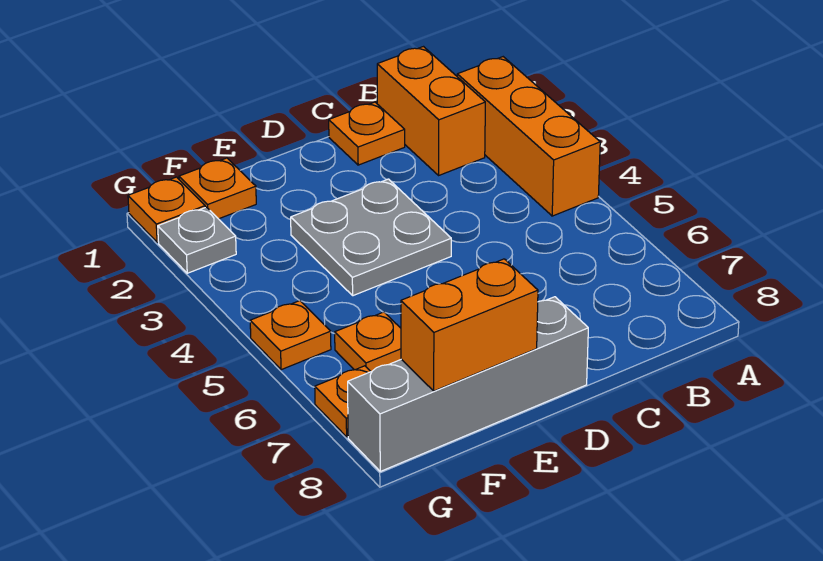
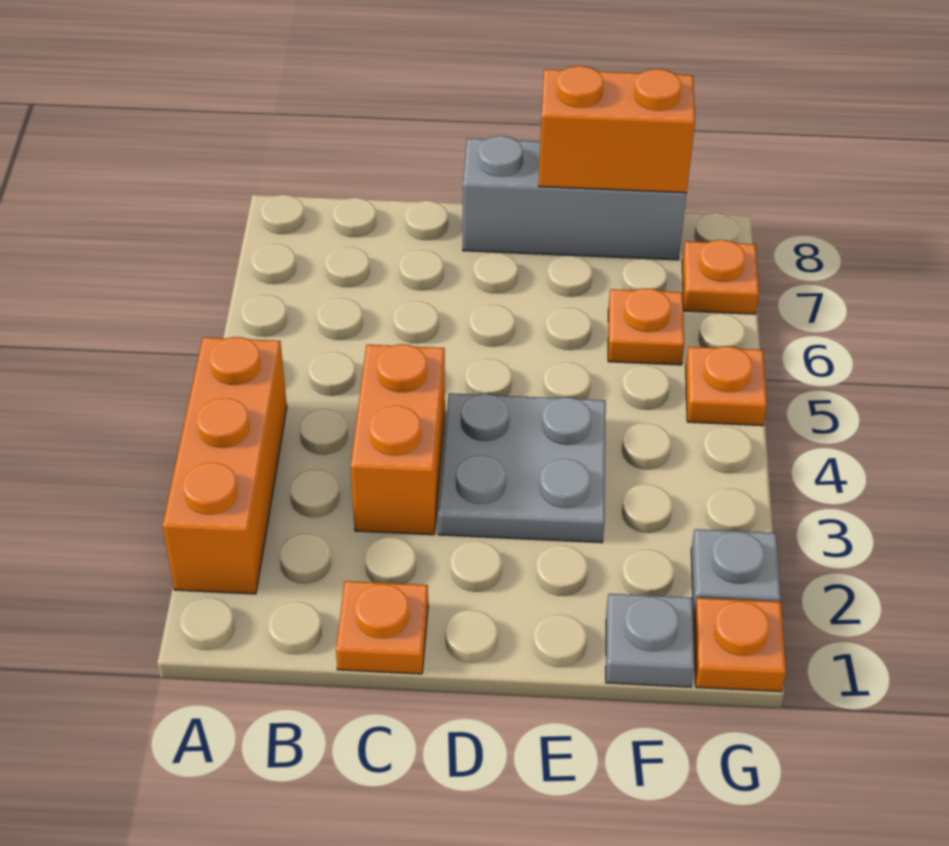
orange 1x2 brick [377,47,485,175] -> orange 1x2 brick moved to [351,344,445,535]
grey 1x4 brick [348,297,588,471] -> grey 1x3 brick [463,136,687,260]
orange 1x1 plate [179,158,256,219] -> grey 1x1 plate [606,594,695,687]

